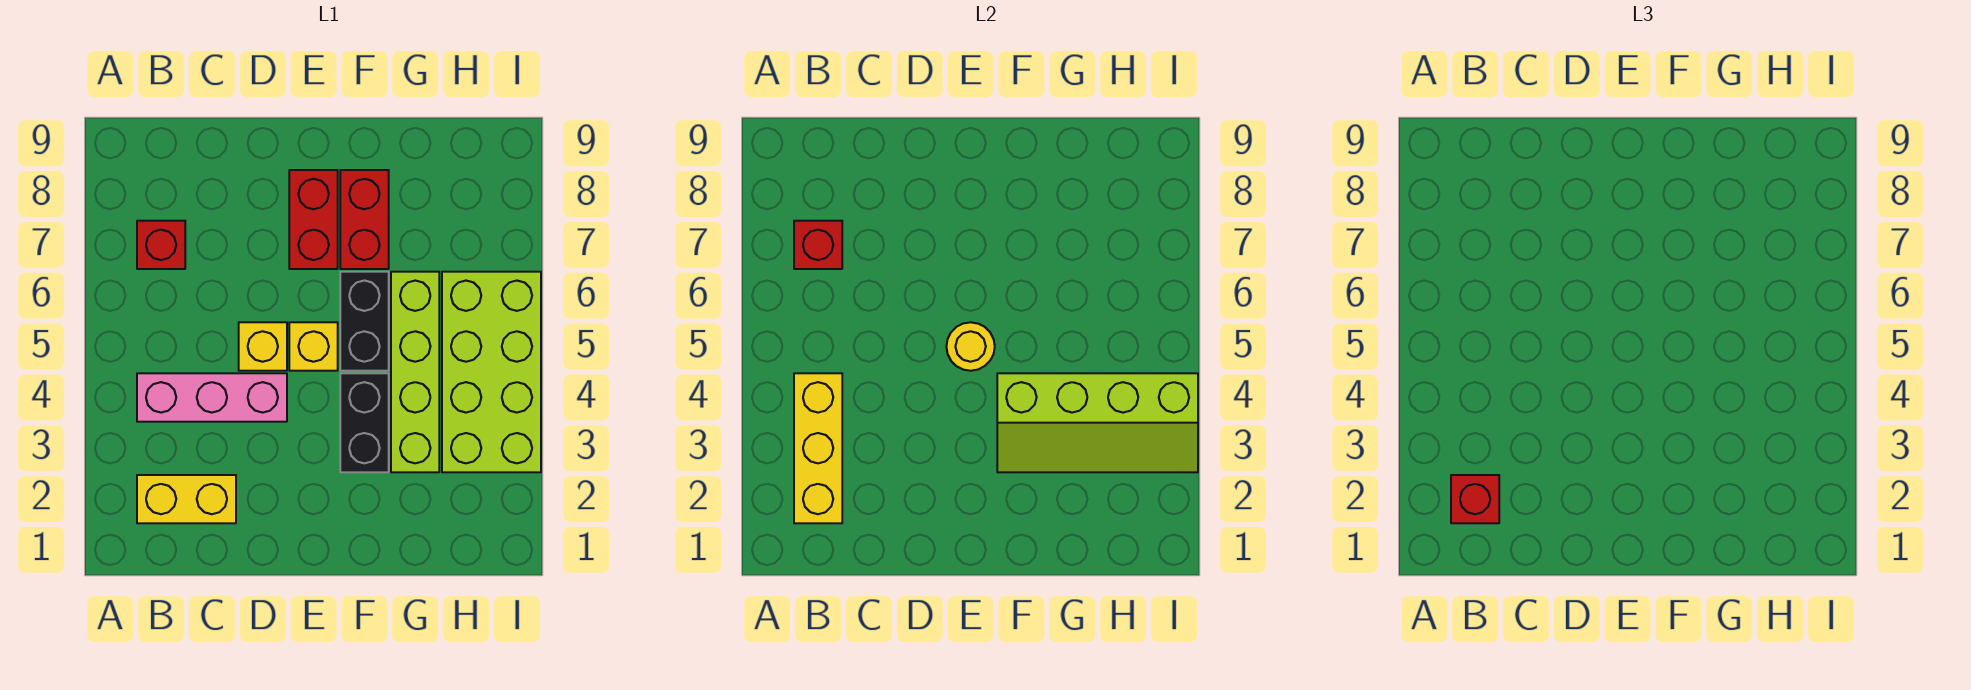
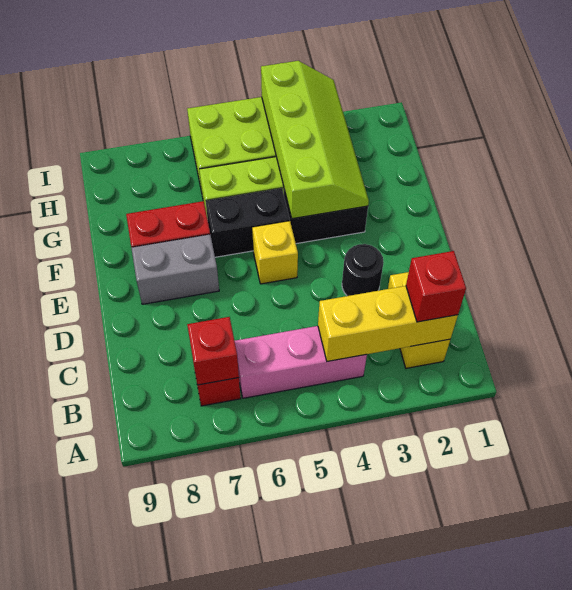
pink 1x3 brick [137,373,287,422] -> pink 1x3 brick turned to [235,326,367,398]
none -> black 1x1 round brick [342,244,384,296]
yellow 1x1 brick [239,322,287,371] -> none
yellow 1x1 round brick [946,322,995,371] -> none
red 1x2 brick [289,170,338,269] -> grey 1x2 brick [131,234,219,304]

